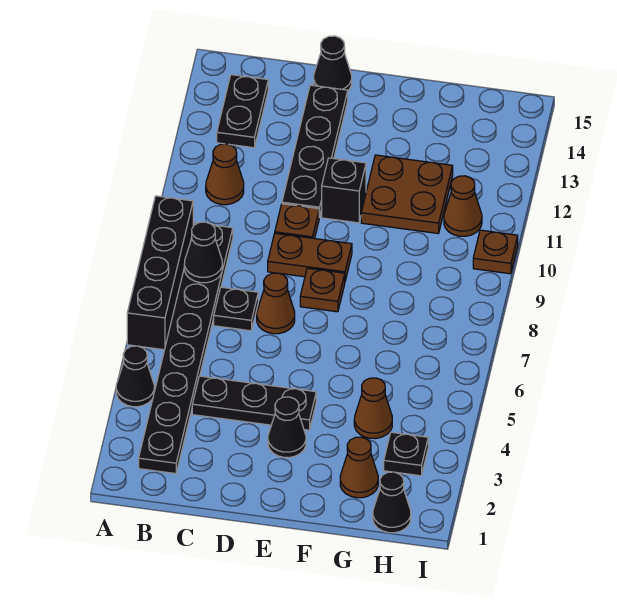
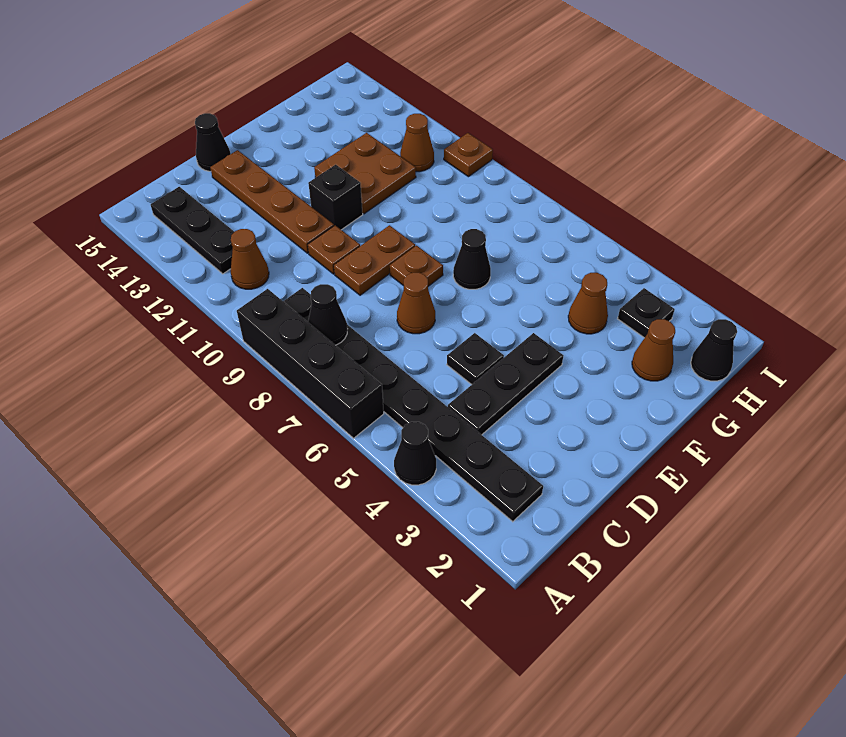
black 1x2 plate [217,75,268,148] -> black 1x3 plate [151,187,234,274]
black 1x1 plate [214,287,258,331] -> black 1x1 plate moved to [447,333,504,385]
black 1x4 plate [282,85,348,217] -> brown 1x4 plate [210,150,334,253]
black 1x1 cone [268,397,306,458] -> black 1x1 cone moved to [453,229,491,289]

